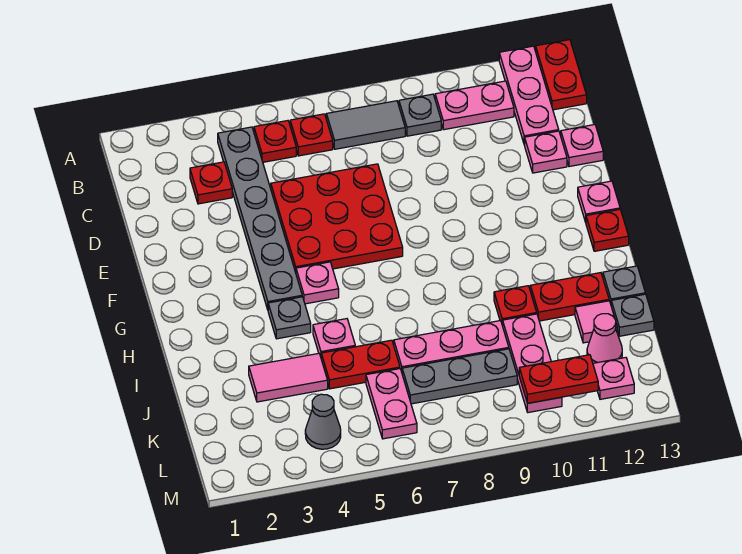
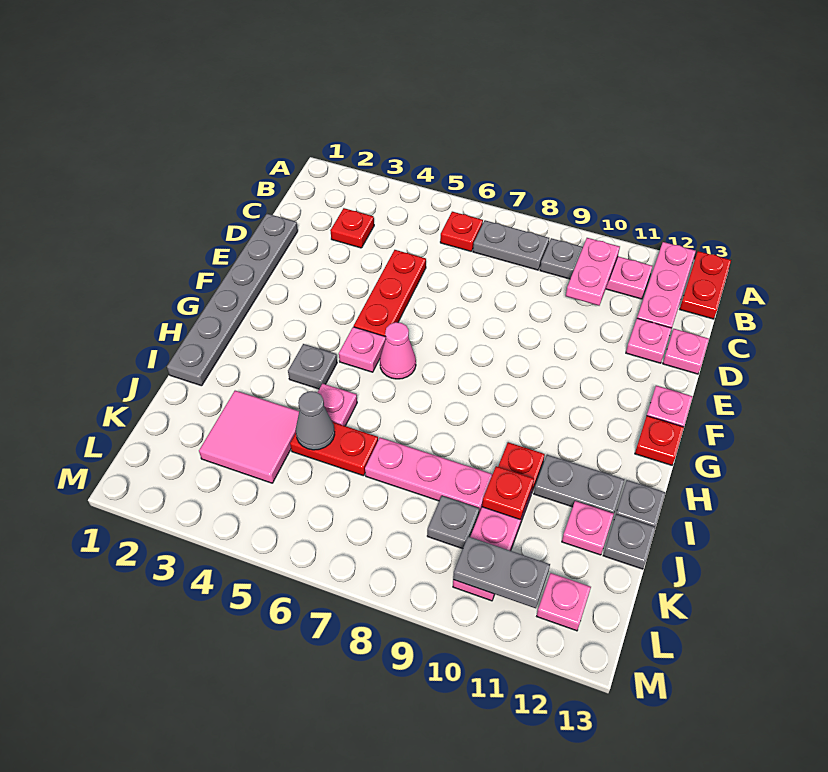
grey 1x6 plate [218,127,302,309] -> grey 1x6 plate moved to [167,214,298,386]
red 1x1 plate [254,121,296,162] -> red 1x1 plate moved to [482,466,534,520]
grey 1x2 tile [326,101,405,149] -> grey 1x2 plate [473,220,549,270]
red 3x3 plate [271,164,403,272] -> red 1x3 plate [354,250,426,336]
red 1x2 plate [530,273,609,321] -> grey 1x2 plate [534,455,624,513]
pink 1x2 tile [249,353,328,402] -> pink 2x2 tile [199,391,299,483]
pink 1x1 tile [575,301,618,343] -> pink 1x1 plate [562,501,614,555]
pink 1x2 plate [366,369,417,439] -> pink 1x2 plate moved to [566,238,620,306]
grey 1x3 plate [402,349,517,404] -> grey 1x1 plate [427,496,479,549]
pink 1x1 cone [587,314,622,363] -> pink 1x1 cone moved to [380,322,416,379]
grey 1x1 cone [305,394,341,449] -> grey 1x1 cone moved to [296,391,335,450]
red 1x2 plate [519,355,598,403] -> grey 1x2 plate [453,536,550,608]

